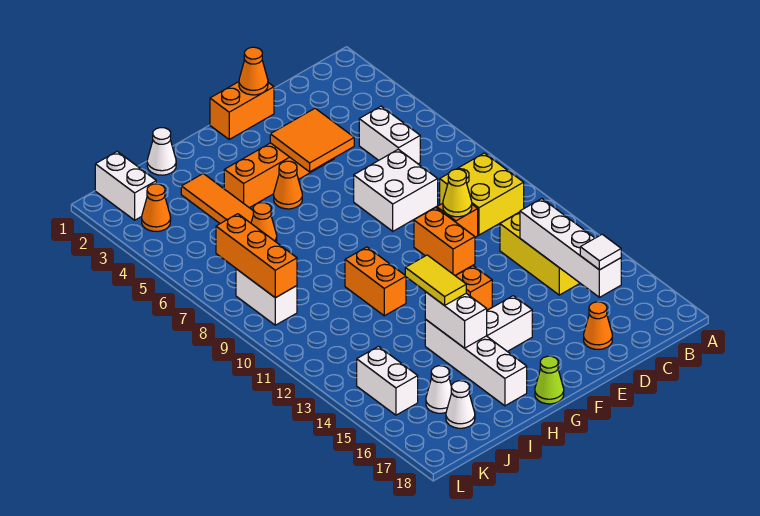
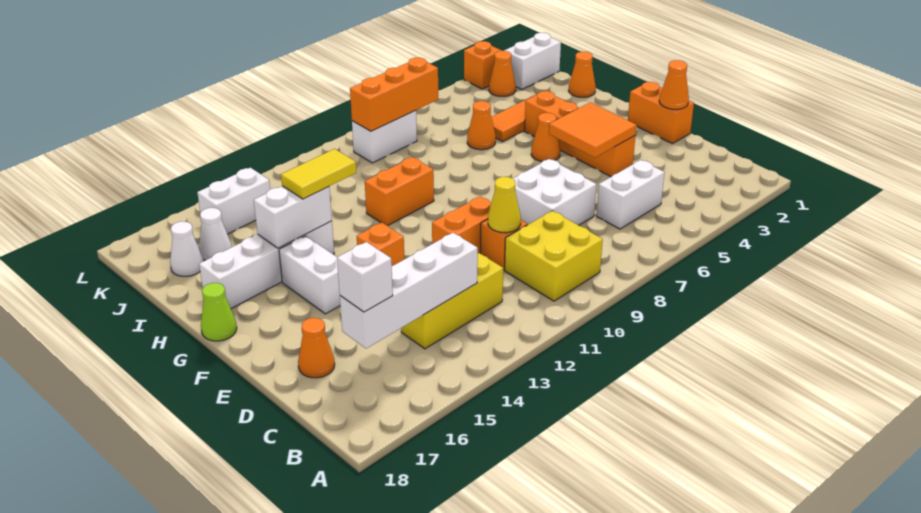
white 1x1 tile [580,234,621,270] -> white 1x1 brick [337,242,393,312]
white 1x1 cone [147,128,176,175] -> orange 1x1 cone [569,52,596,97]
none -> orange 1x1 brick [464,41,501,89]

